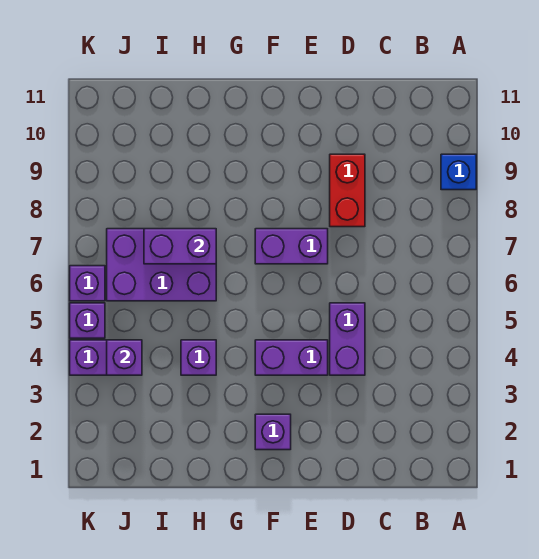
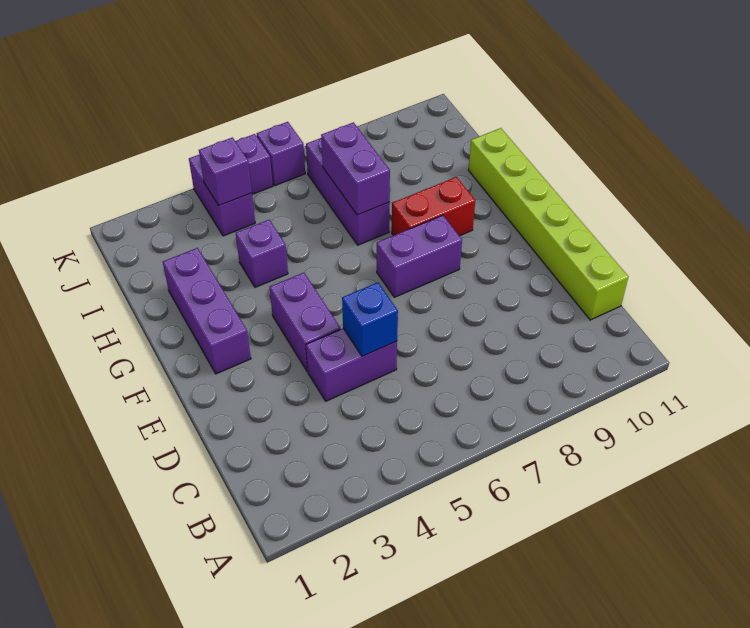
blue 1x1 brick [441,154,476,190] -> blue 1x1 brick moved to [342,282,398,356]
none -> lime 1x6 brick [468,128,628,320]
red 1x2 brick [330,154,365,227] -> red 1x2 brick moved to [392,177,475,236]
purple 1x2 brick [255,229,328,264] -> purple 1x2 brick turned to [377,215,462,297]
purple 1x1 brick [255,414,291,450] -> purple 1x3 brick [163,248,251,374]
purple 2x3 brick [107,229,216,301] -> purple 1x3 brick [306,138,390,245]

